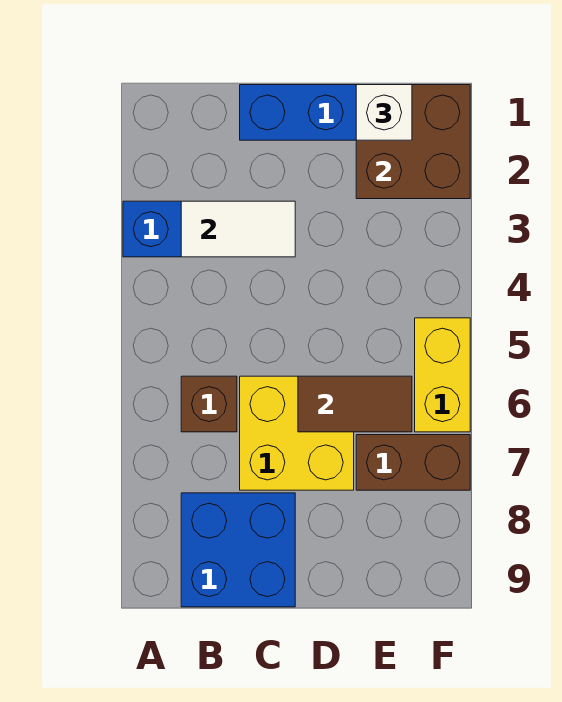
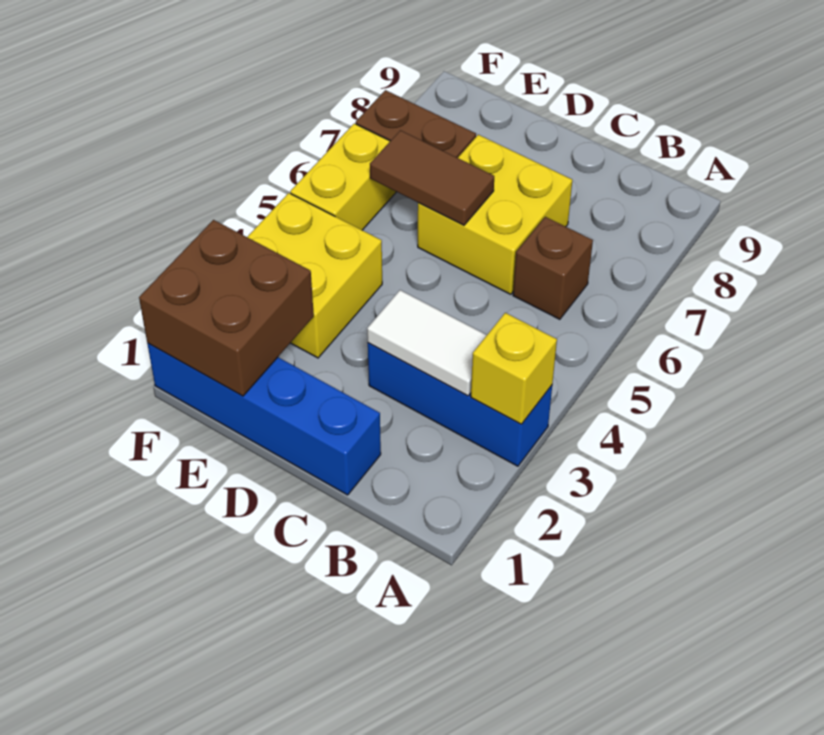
none -> yellow 1x1 brick [471,313,557,424]
blue 2x2 brick [181,493,295,607] -> none
white 1x1 brick [356,85,412,140] -> none
none -> yellow 2x2 brick [247,193,382,358]

